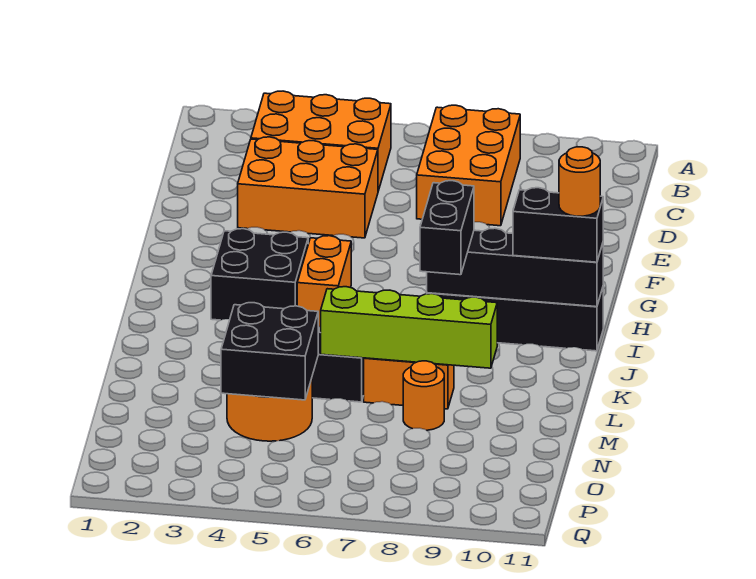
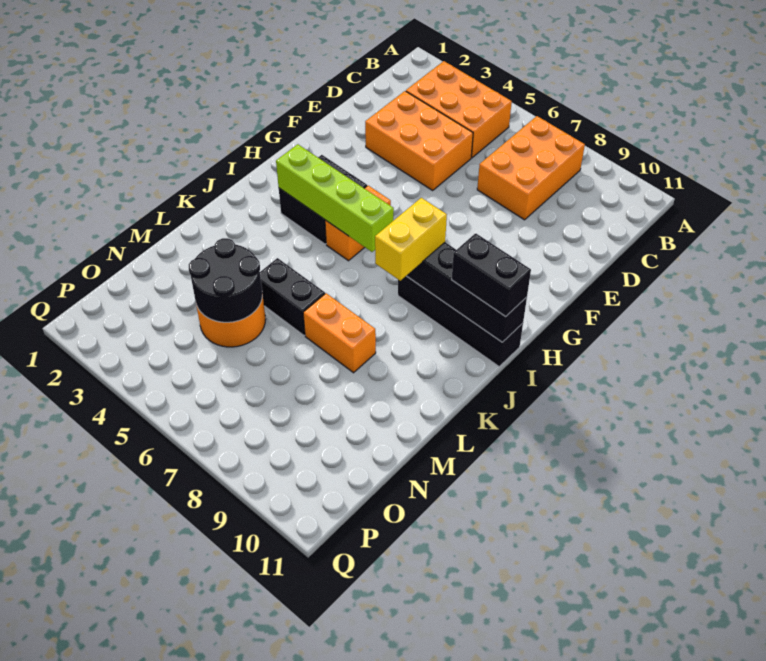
black 1x2 brick [420,181,474,275] -> yellow 1x2 brick [375,198,447,281]
orange 1x1 round brick [559,147,600,216] -> none
lime 1x4 brick [321,287,497,368] -> lime 1x4 brick moved to [276,144,394,252]
black 2x2 brick [221,303,318,400] -> black 2x2 round brick [189,238,262,322]
orange 1x1 round brick [403,361,444,430] -> none

